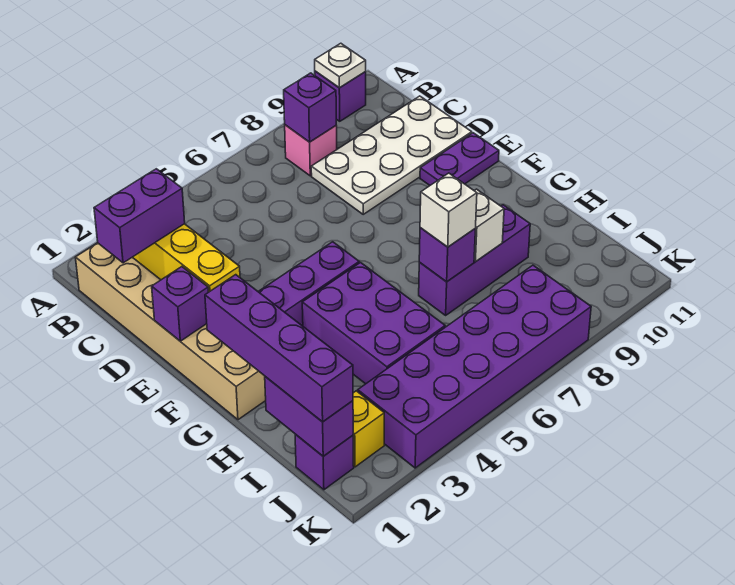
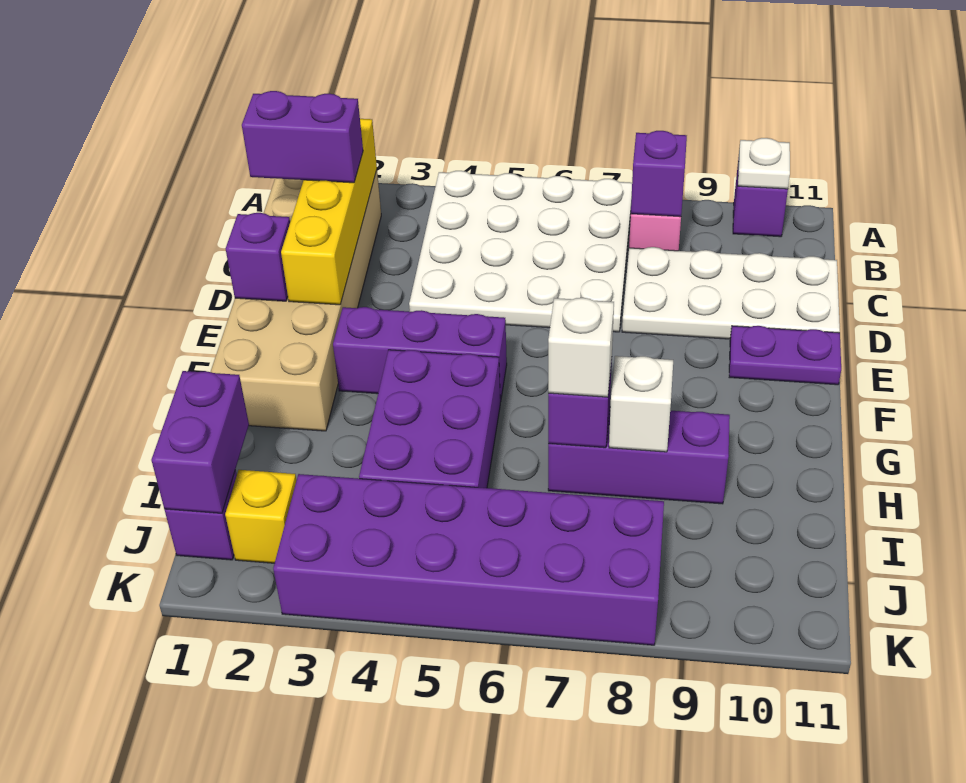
none -> white 4x4 plate [409,171,632,332]
purple 1x4 brick [205,275,353,422] -> none

